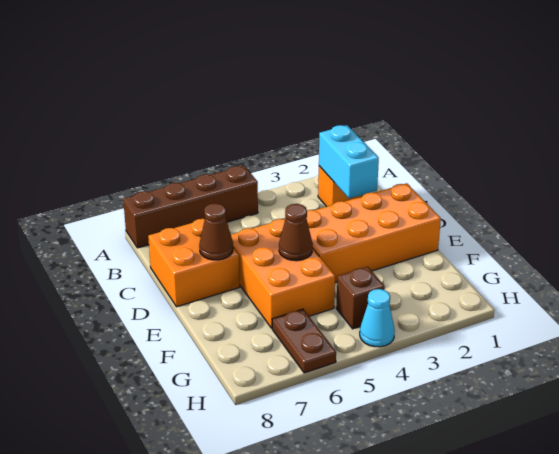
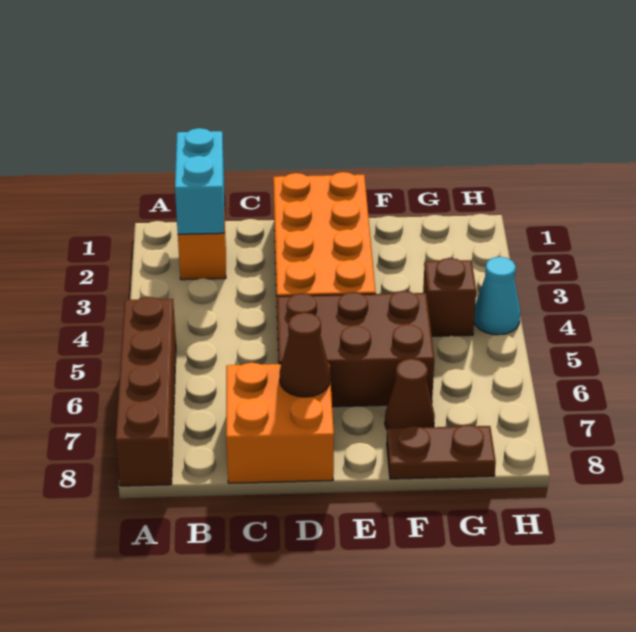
cyan 1x2 brick [319,125,379,199] -> cyan 1x2 brick turned to [175,128,224,234]
orange 2x3 brick [231,219,335,328] -> brown 2x3 brick [277,291,434,407]
brown 1x1 cone [279,204,313,261] -> brown 1x1 cone moved to [385,359,435,429]
brown 1x2 plate [272,309,336,373] -> brown 1x2 plate moved to [387,425,496,479]

